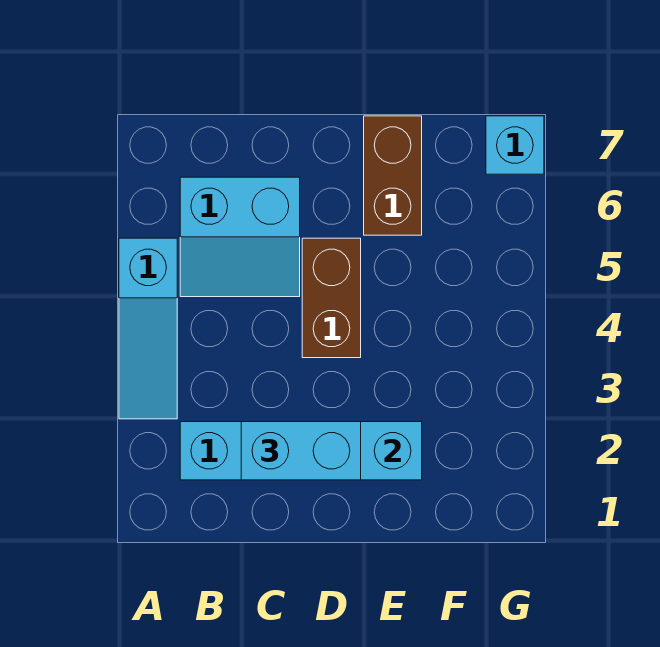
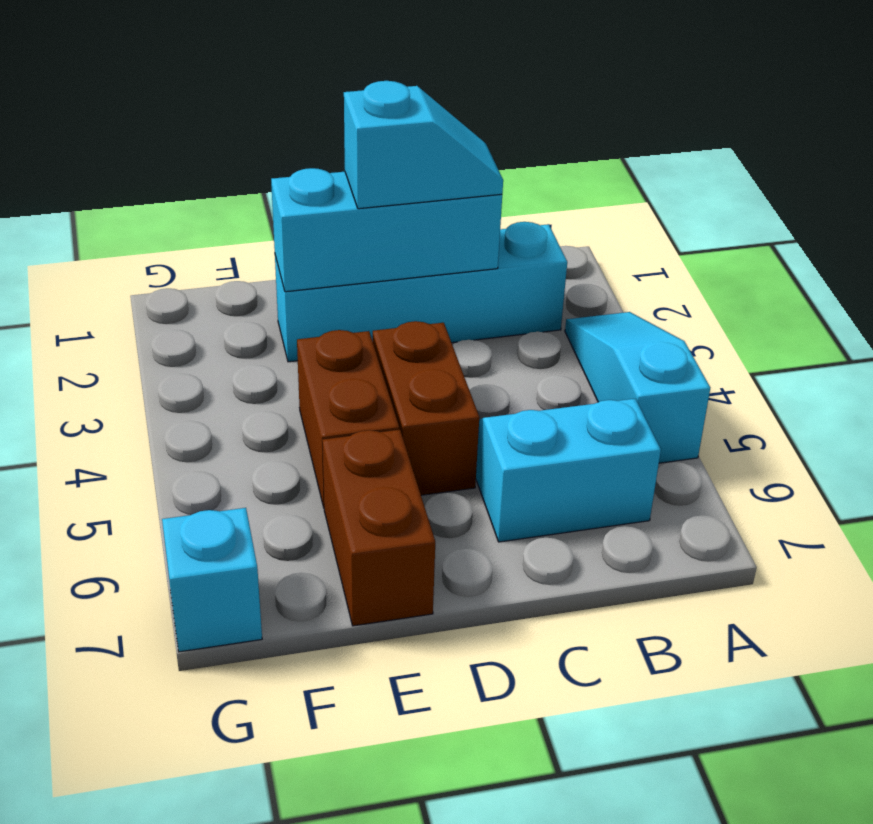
cyan 1x2 brick [241,422,361,480] -> cyan 1x2 slope [344,81,503,209]
none -> brown 1x2 brick [297,330,399,507]

